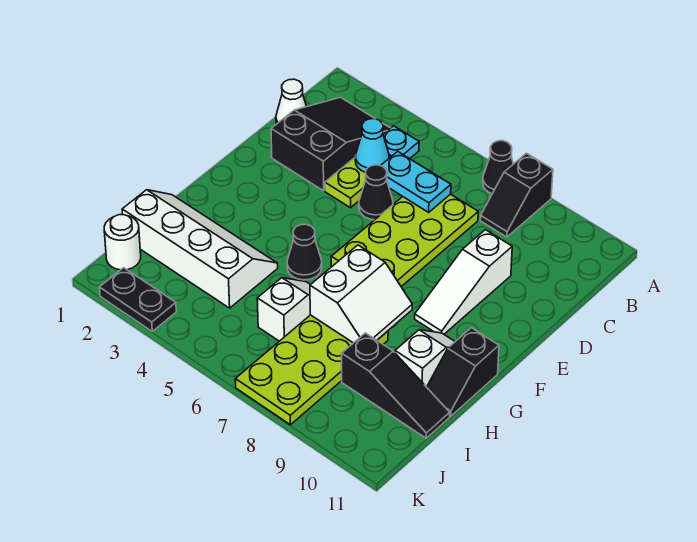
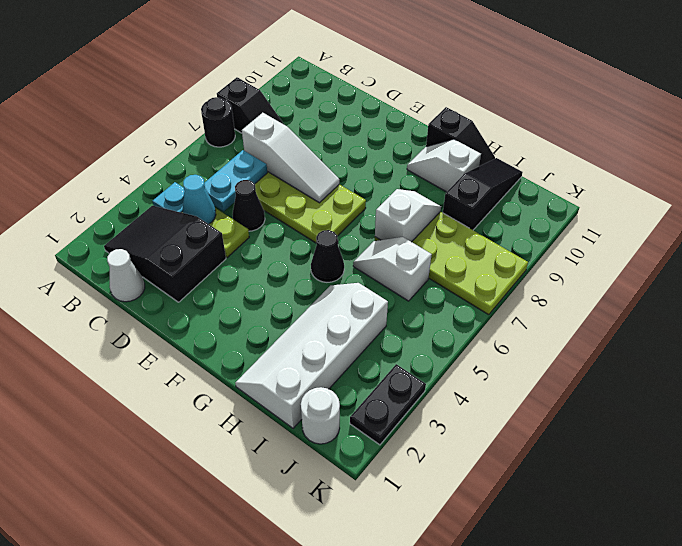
black 1x1 cone [483,141,513,194] -> black 1x1 round brick [201,97,235,147]
white 1x3 slope [415,230,512,334] -> white 1x3 slope moved to [242,113,339,203]
white 2x2 slope [310,245,412,343] -> white 1x2 slope [375,189,441,242]

